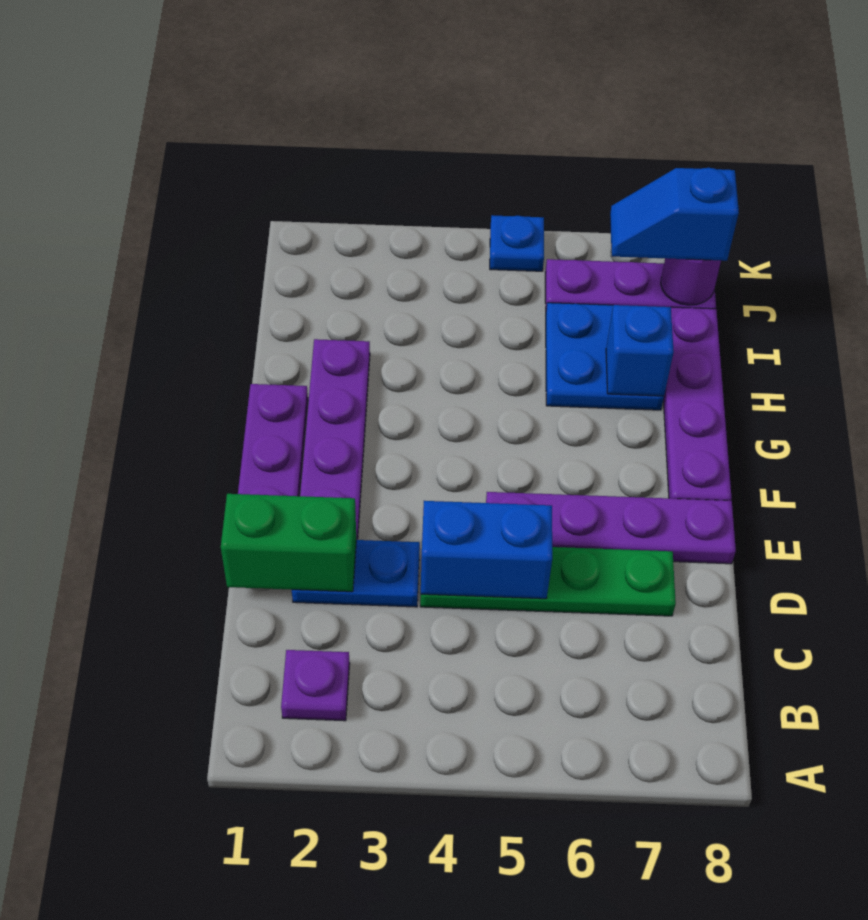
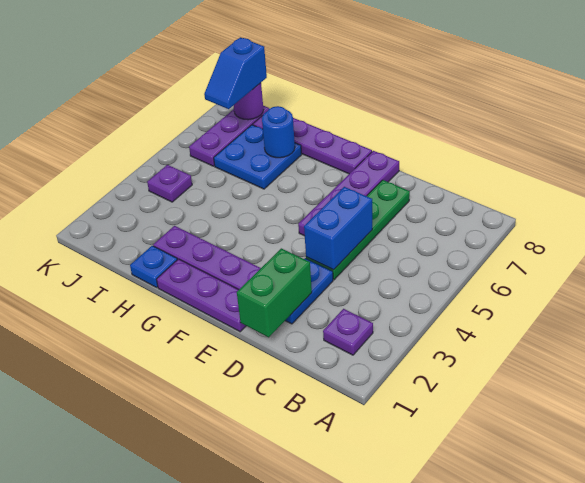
blue 1x1 brick [606,305,674,396] -> blue 1x1 round brick [262,106,295,158]
none -> purple 1x1 plate [147,165,192,202]
blue 1x1 plate [490,215,544,271] -> blue 1x1 plate moved to [130,246,177,288]

